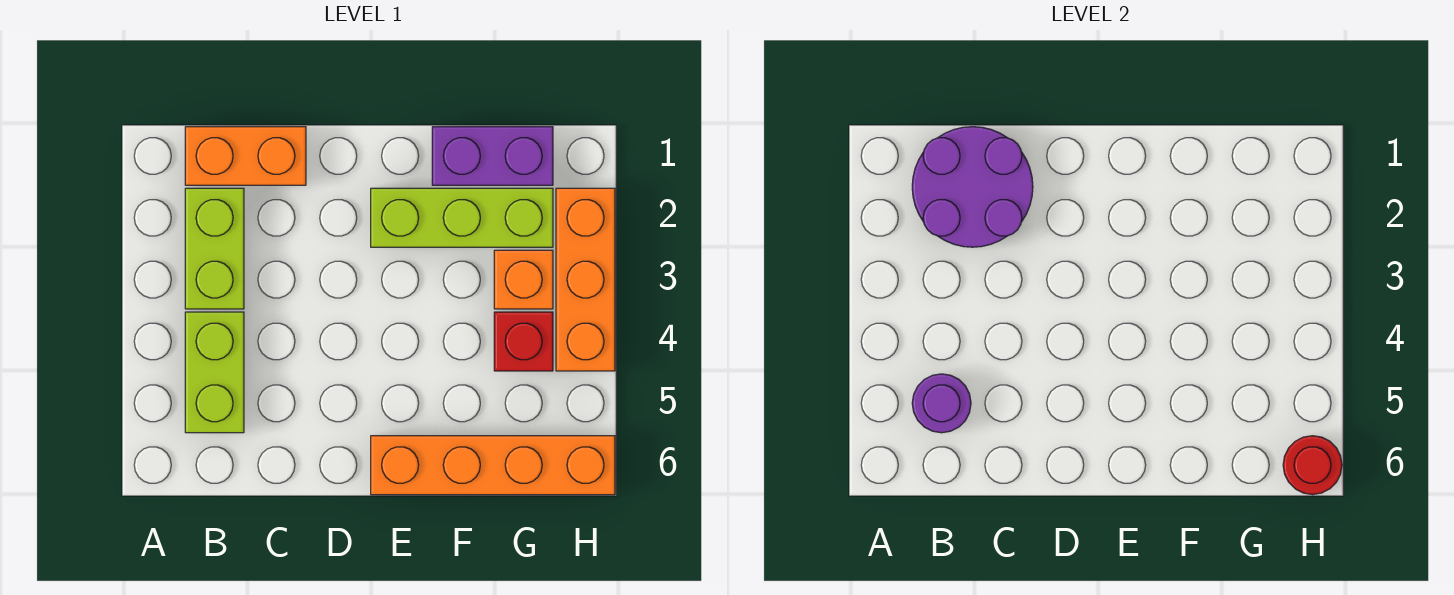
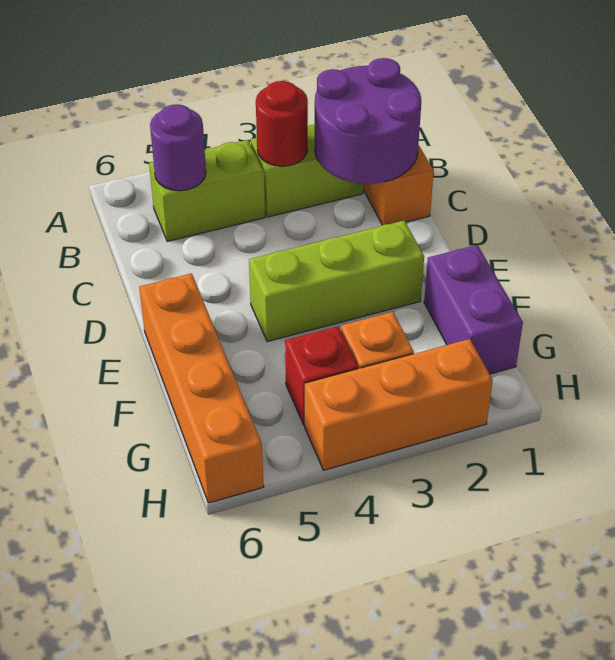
lime 1x3 brick [371,188,553,247] -> lime 1x3 brick turned to [249,221,424,342]
red 1x1 round brick [1283,436,1342,495] -> red 1x1 round brick moved to [256,81,308,166]

